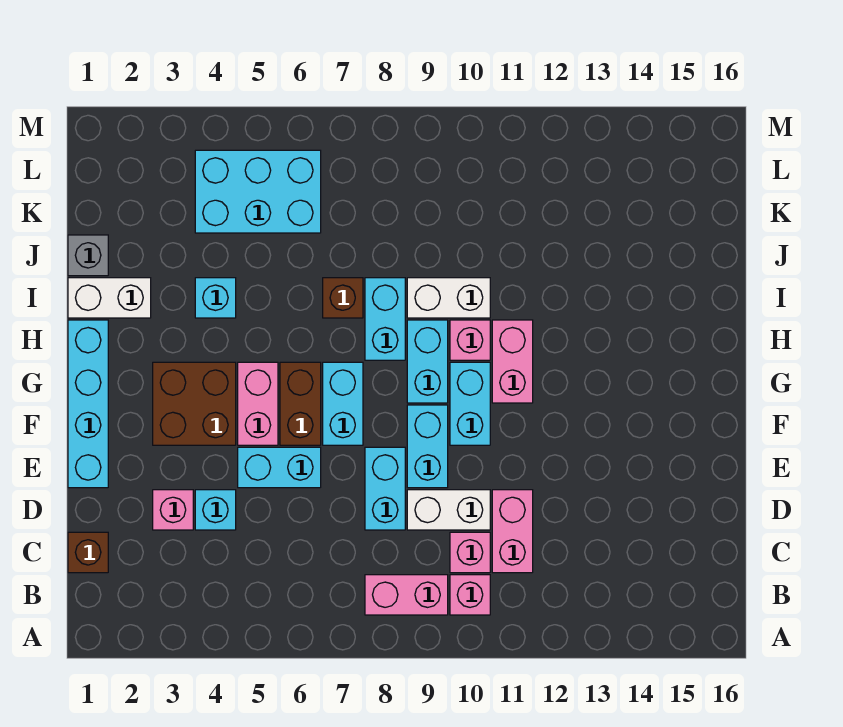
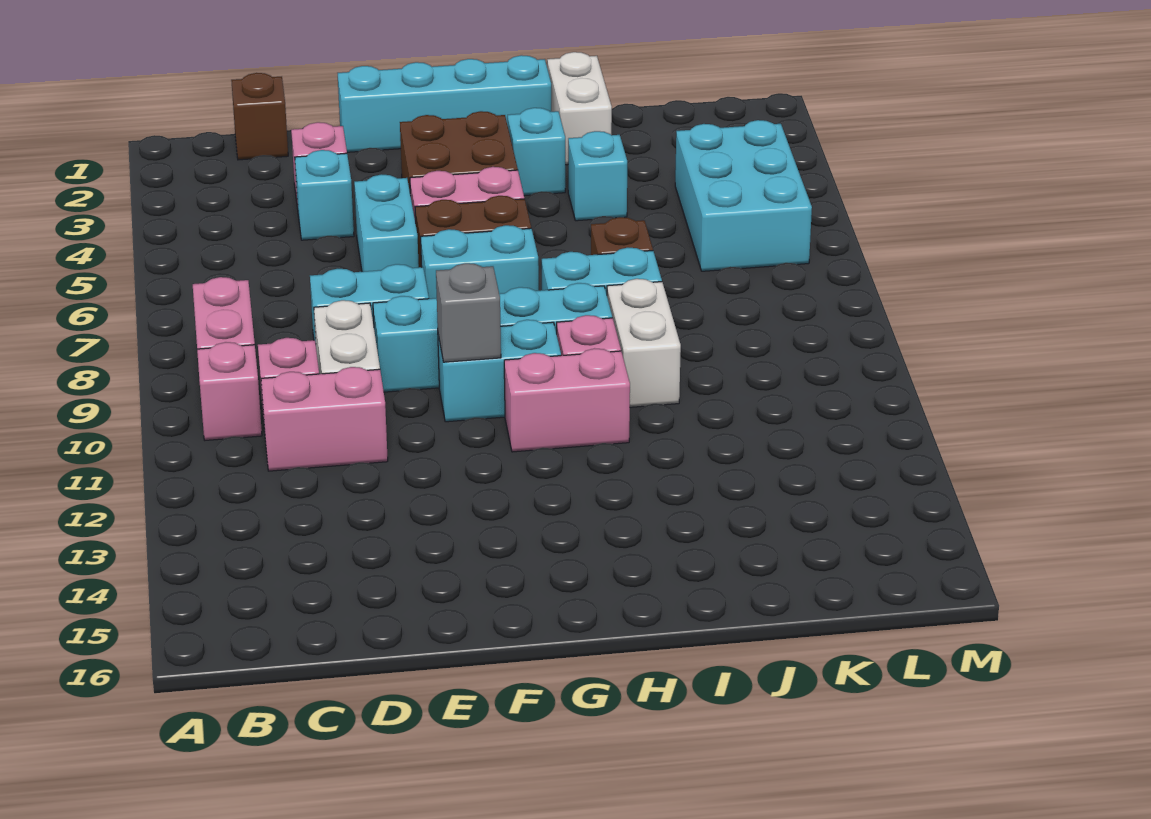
none -> cyan 1x1 brick [508,108,565,196]
grey 1x1 brick [68,235,108,276] -> grey 1x1 brick moved to [436,263,501,362]

